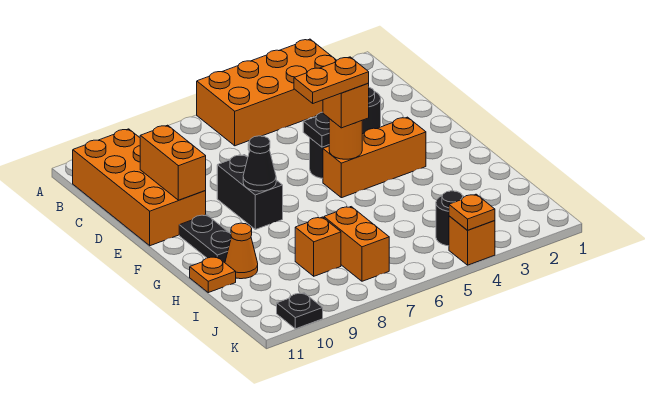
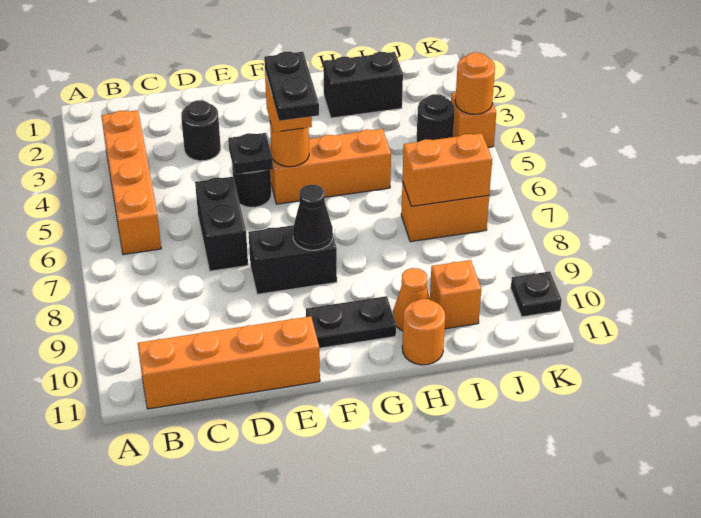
orange 2x4 brick [197,39,337,146] -> orange 1x4 brick [101,110,161,255]
orange 2x4 brick [73,129,206,246] -> orange 1x4 brick [138,316,320,409]
none -> black 1x2 brick [195,177,248,271]
orange 1x2 brick [140,125,206,200] -> orange 1x2 brick moved to [402,133,492,206]
orange 1x3 brick [323,117,426,198] -> orange 1x3 brick turned to [269,129,391,204]
orange 1x2 plate [294,57,369,103] -> black 1x2 plate [264,52,319,121]
none -> black 1x2 brick [323,52,403,118]
orange 1x1 plate [190,257,236,293] -> orange 1x1 round brick [402,299,445,365]
orange 1x1 brick [295,217,341,276] -> orange 1x1 brick moved to [430,260,481,329]
orange 1x1 plate [449,194,495,230] -> orange 1x1 round brick [455,52,495,114]

